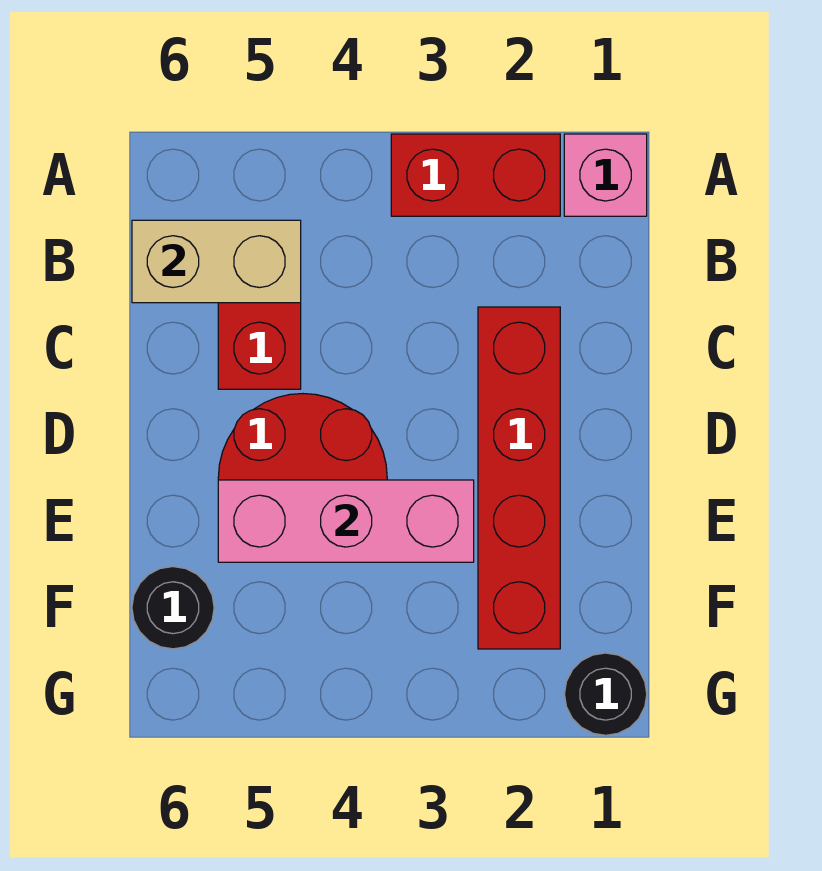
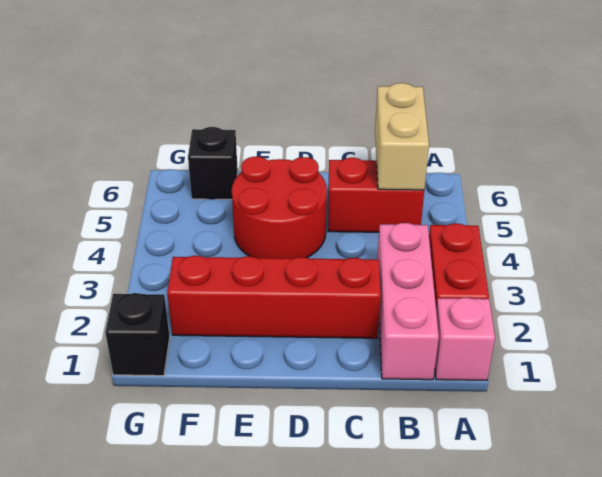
pink 1x3 brick [218,480,474,562] -> pink 1x3 brick moved to [377,223,439,380]
black 1x1 round brick [132,567,214,649] -> black 1x1 brick [188,127,238,200]
black 1x1 round brick [564,653,647,735] -> black 1x1 brick [105,293,170,376]

